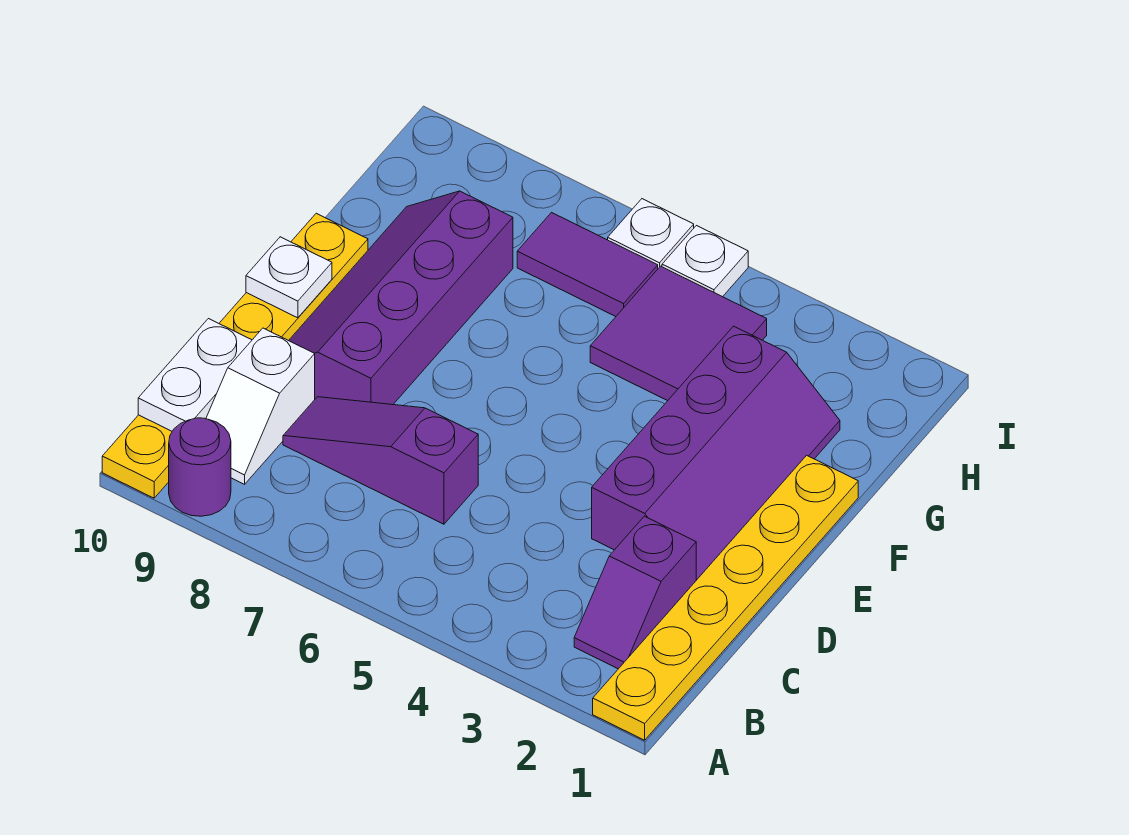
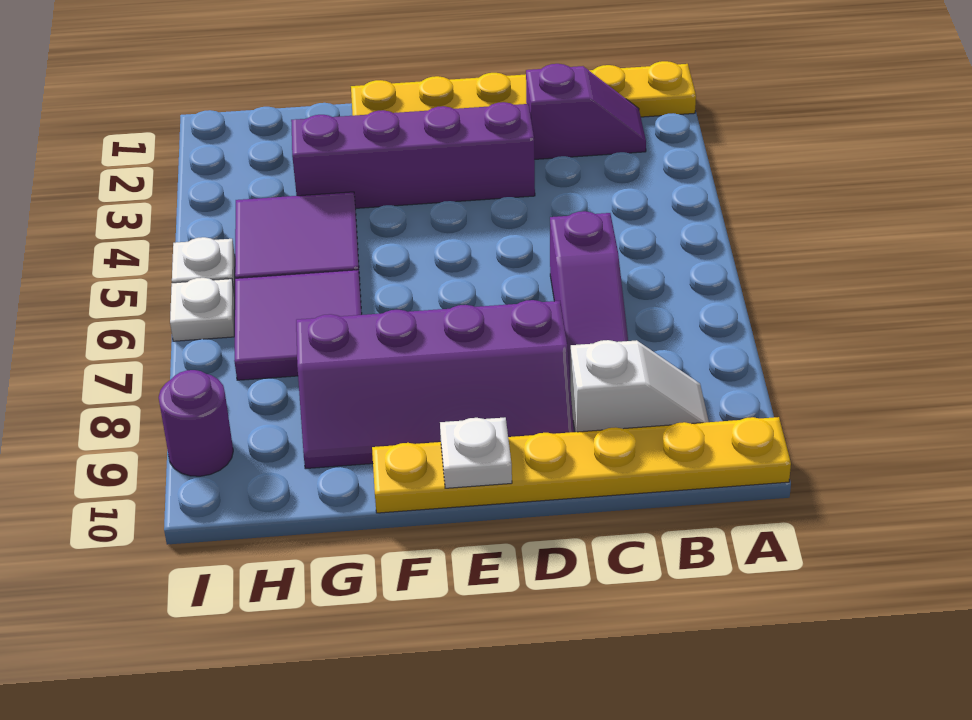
purple 1x1 round brick [169,418,231,516] -> purple 1x1 round brick moved to [159,370,233,476]
white 1x2 plate [138,319,252,431] -> none
purple 1x2 tile [517,213,658,316] -> purple 2x2 tile [234,270,362,380]

